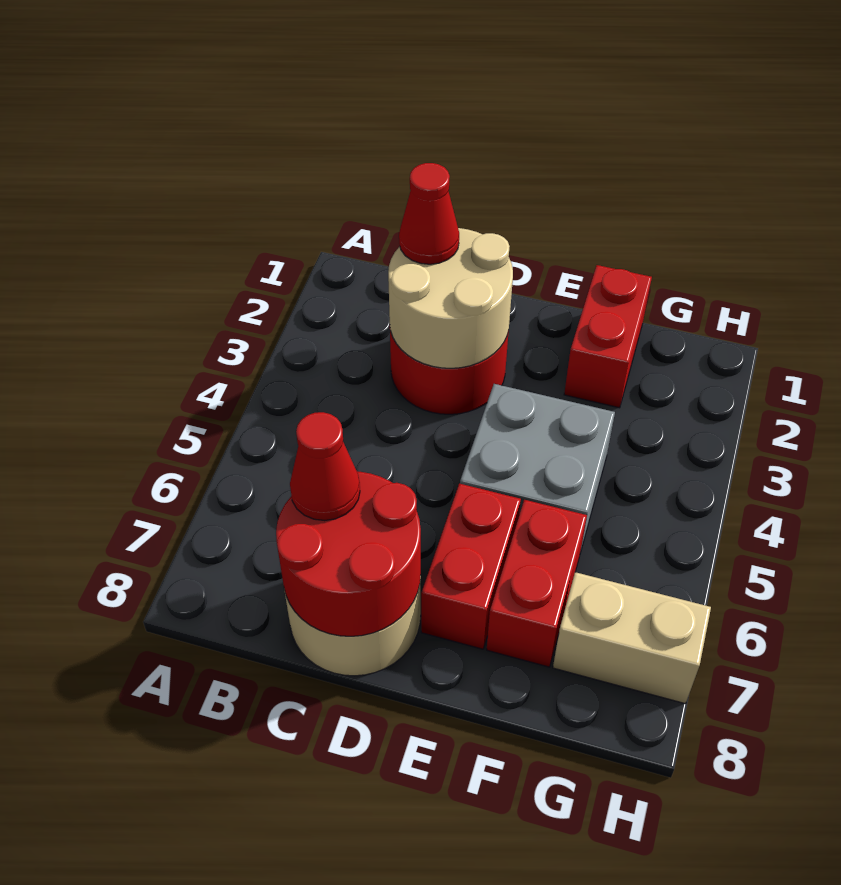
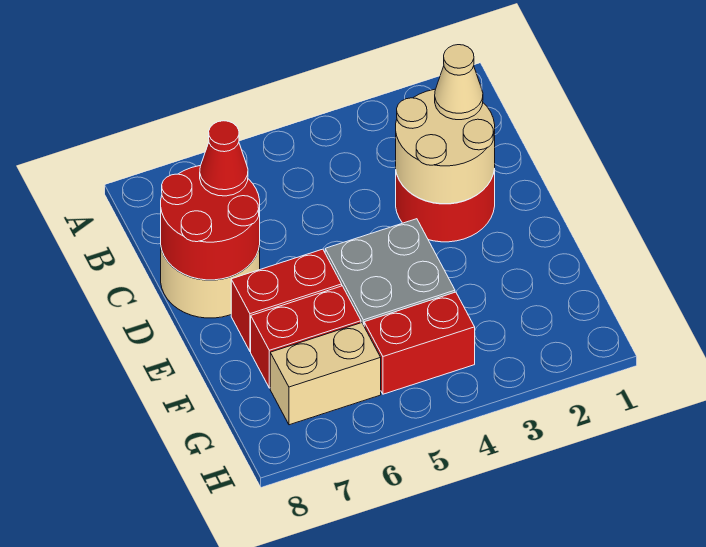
red 1x1 cone [399,163,459,264] -> tan 1x1 cone [435,45,483,120]
red 1x2 brick [564,265,652,408] -> red 1x2 brick moved to [364,292,475,394]
tan 1x2 brick [553,572,711,704] -> tan 1x2 brick turned to [270,323,381,425]

